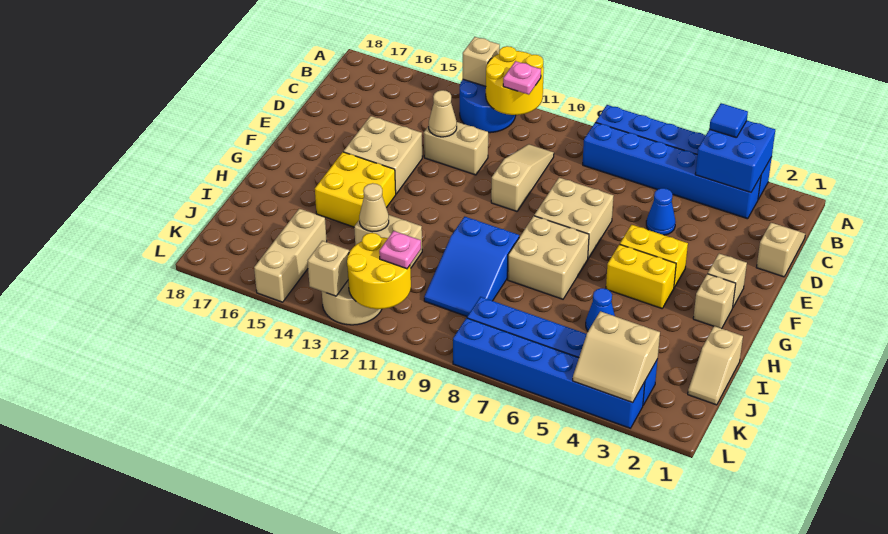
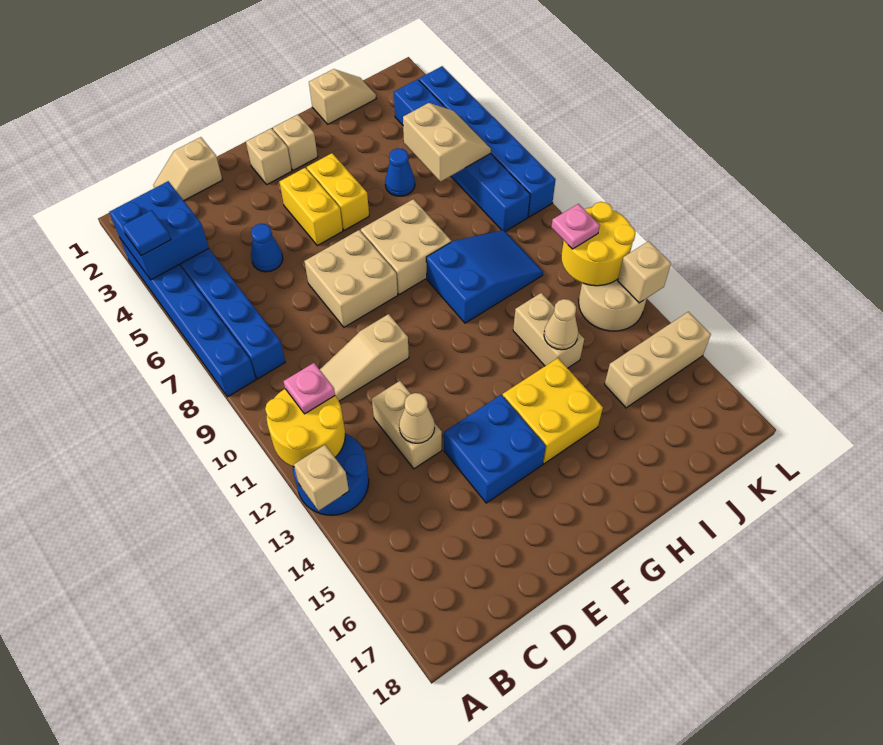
tan 2x2 brick [343,116,422,194] -> blue 2x2 brick [444,395,546,503]
tan 2x2 slope [573,311,660,403] -> tan 2x2 slope moved to [403,103,491,182]

